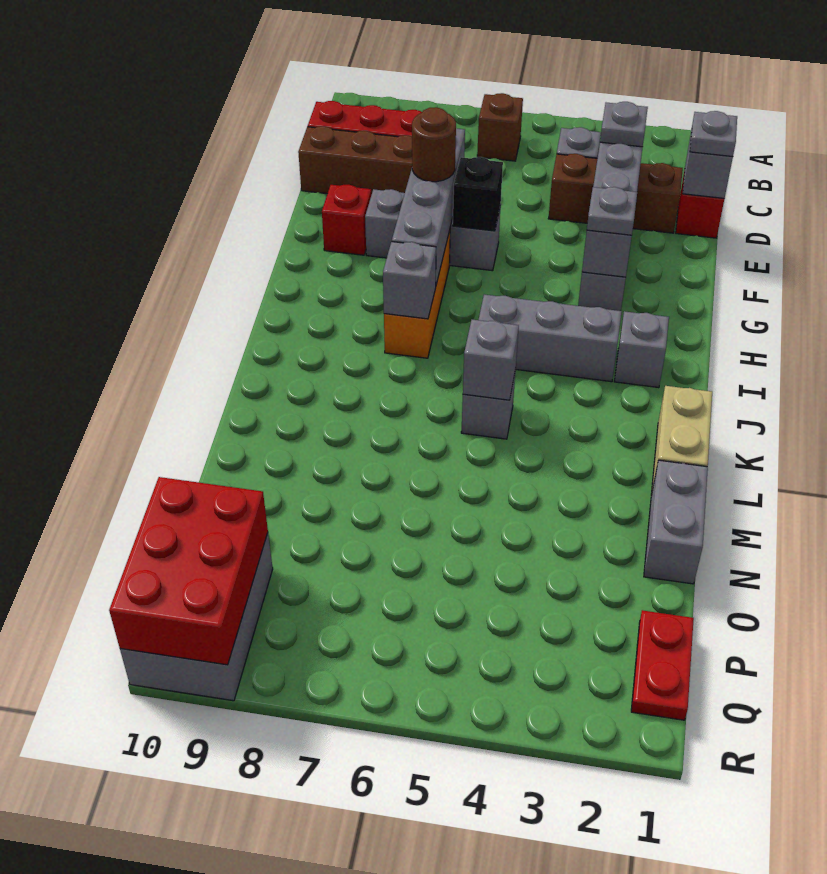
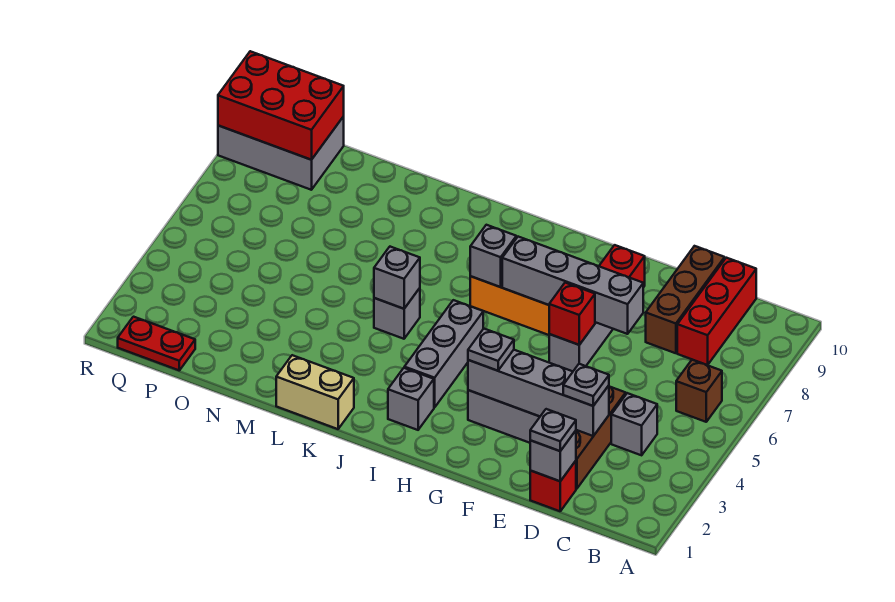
black 1x1 brick [453,157,503,231] -> red 1x1 brick [549,283,595,345]
brown 1x1 round brick [412,107,456,182] -> none
grey 1x2 brick [644,460,708,584] -> none

